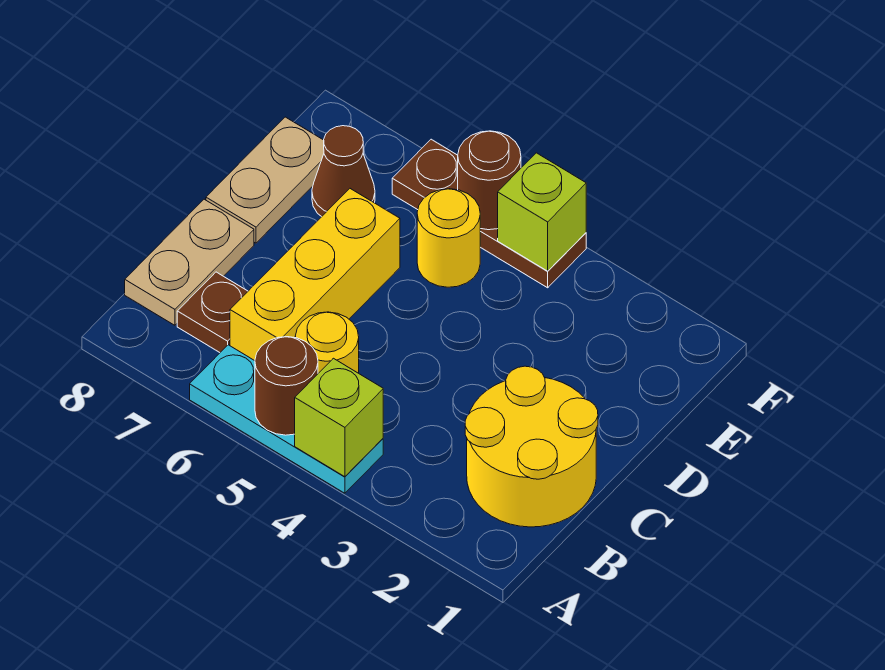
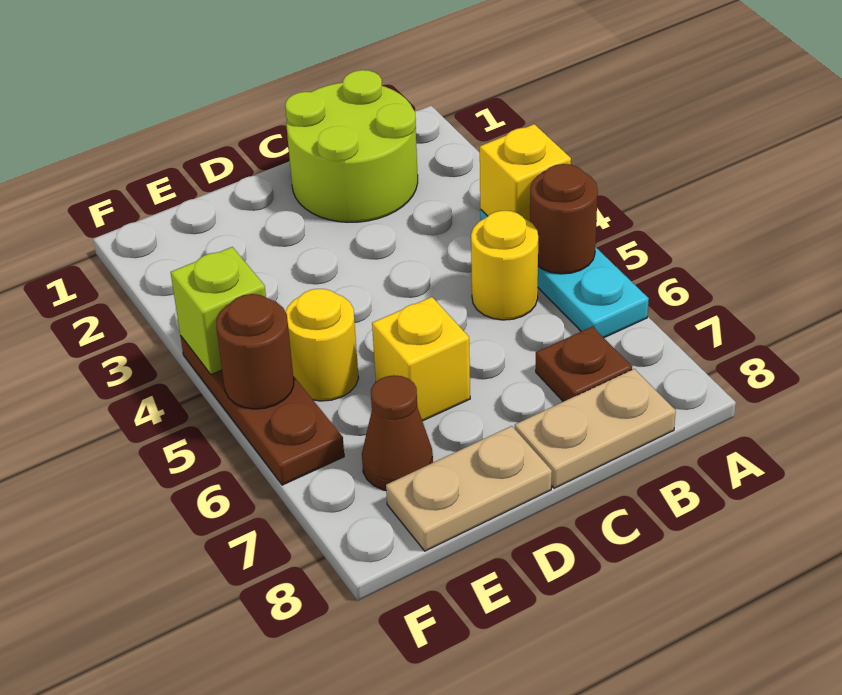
lime 1x1 brick [295,358,383,477] -> yellow 1x1 brick [480,124,571,221]
yellow 2x2 round brick [465,366,598,527] -> lime 2x2 round brick [285,70,418,222]
yellow 1x3 brick [230,189,400,361] -> yellow 1x1 brick [372,297,470,421]

